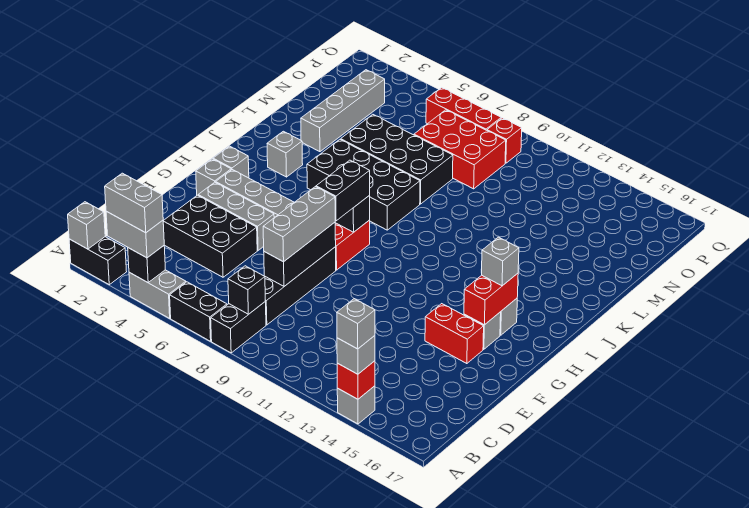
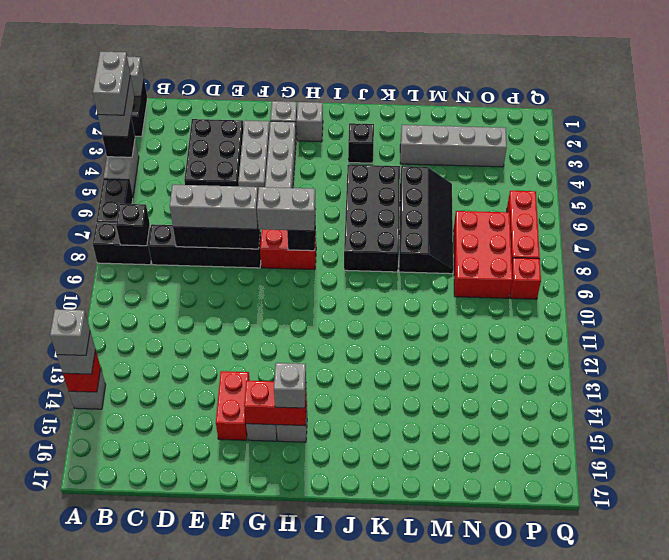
black 1x2 brick [316,160,370,221] -> grey 1x2 brick [257,187,316,231]
grey 1x1 brick [267,131,303,177] -> black 1x1 brick [348,123,374,163]
black 2x4 brick [341,115,453,204] -> black 2x4 slope [399,166,453,274]

